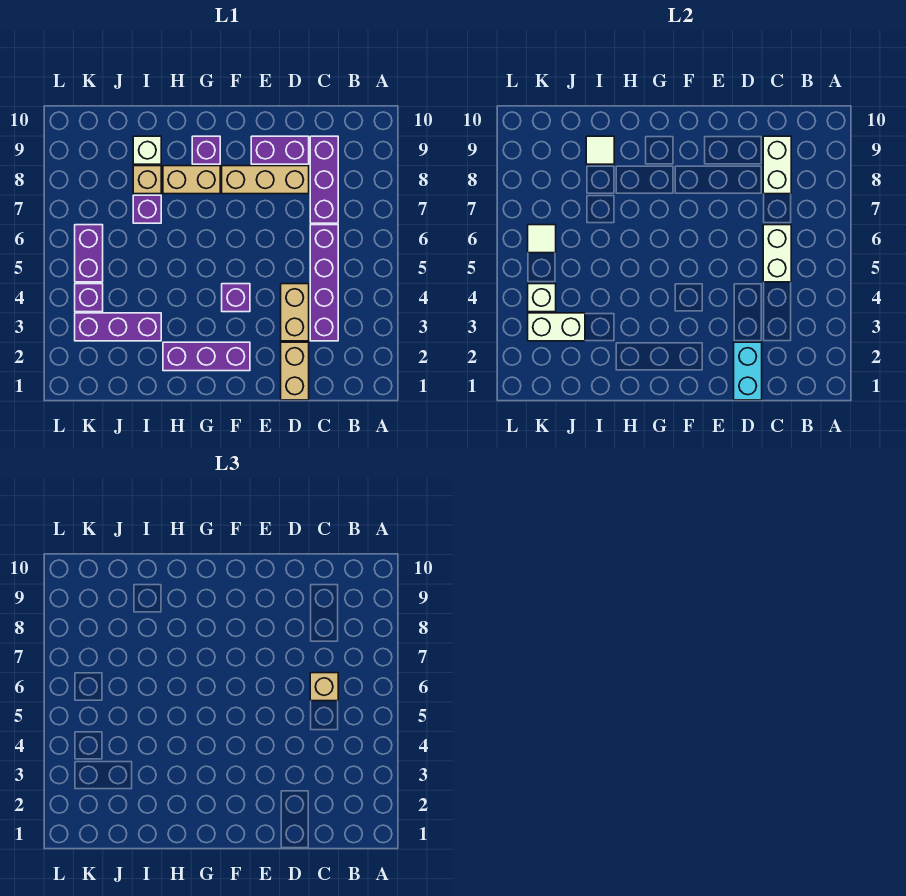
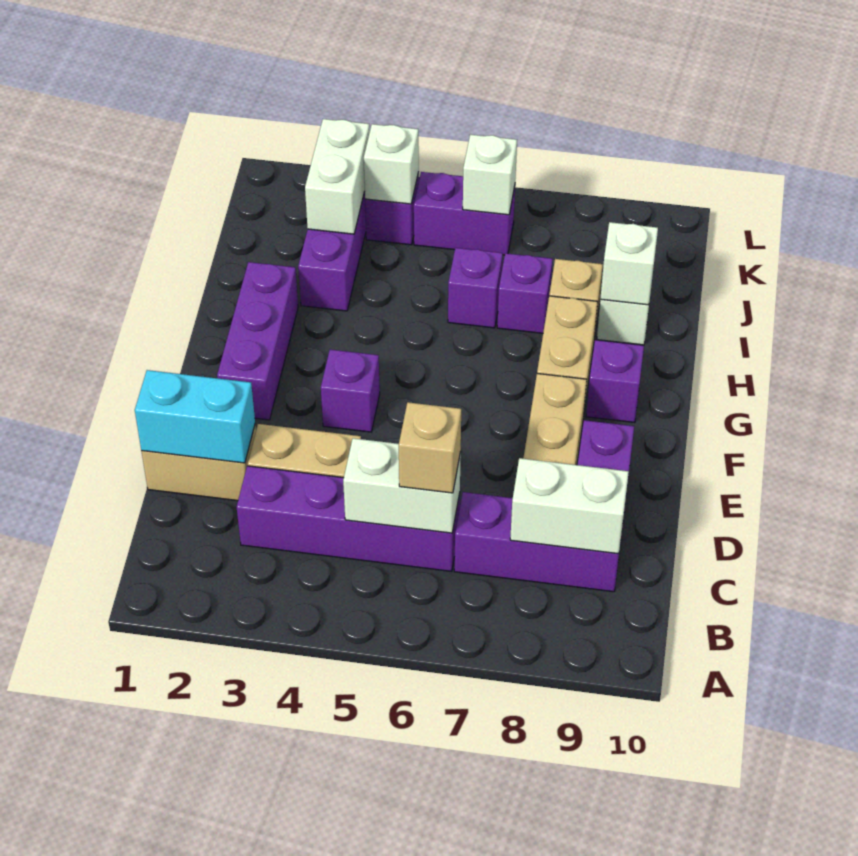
none -> purple 1x1 brick [448,248,503,328]
white 1x1 tile [586,136,614,164] -> white 1x1 brick [600,222,658,305]
white 1x1 tile [528,225,556,253] -> white 1x1 brick [463,134,517,215]

